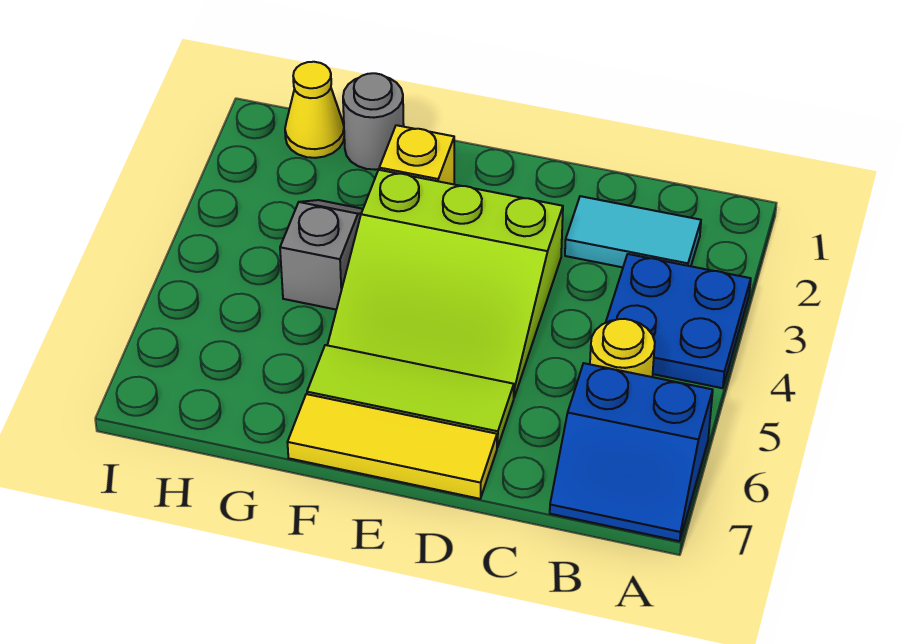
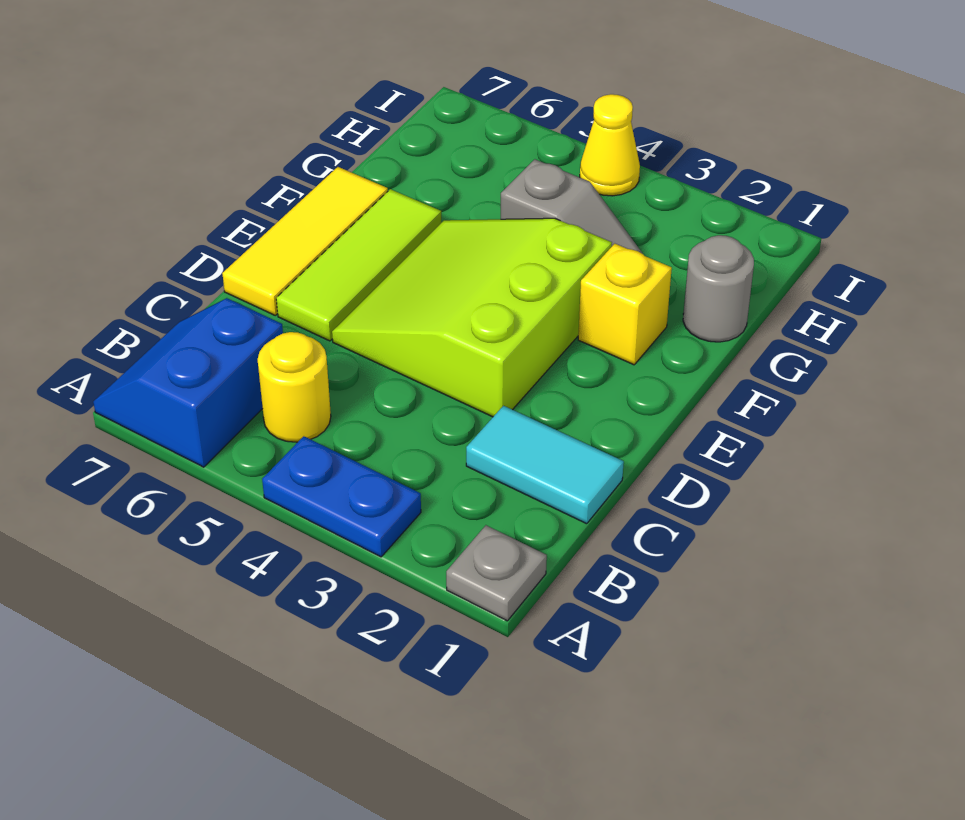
none -> grey 1x1 plate [446,525,547,621]
blue 2x2 plate [606,254,751,388] -> blue 1x2 plate [262,436,421,557]
cyan 1x2 tile [565,196,701,267] -> cyan 1x2 tile turned to [466,406,624,524]
yellow 1x1 cone [285,62,344,158] -> yellow 1x1 cone moved to [580,94,640,196]

